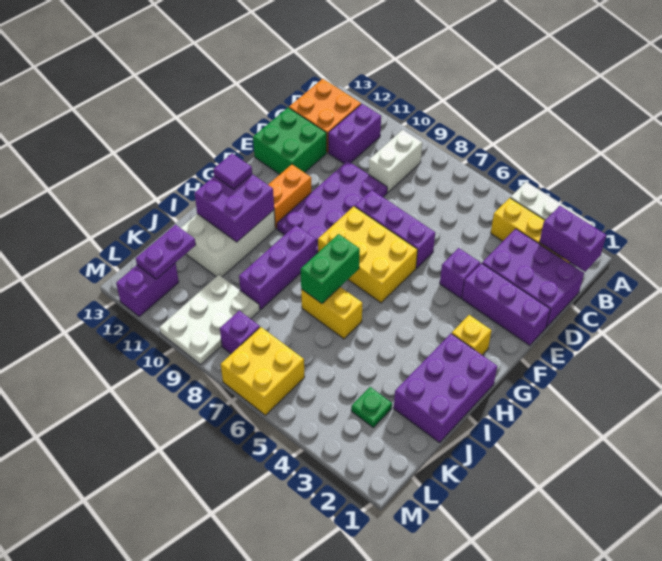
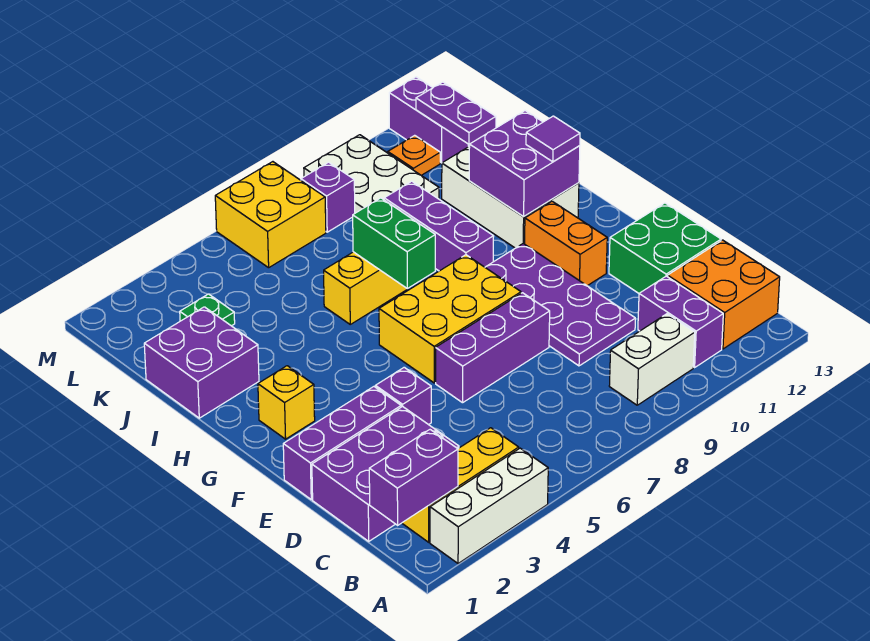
white 1x2 brick [369,130,422,193] -> white 1x2 brick turned to [609,314,695,405]
purple 2x3 brick [394,334,497,443] -> purple 2x2 brick [144,307,259,418]
none -> orange 1x1 plate [388,135,440,175]

